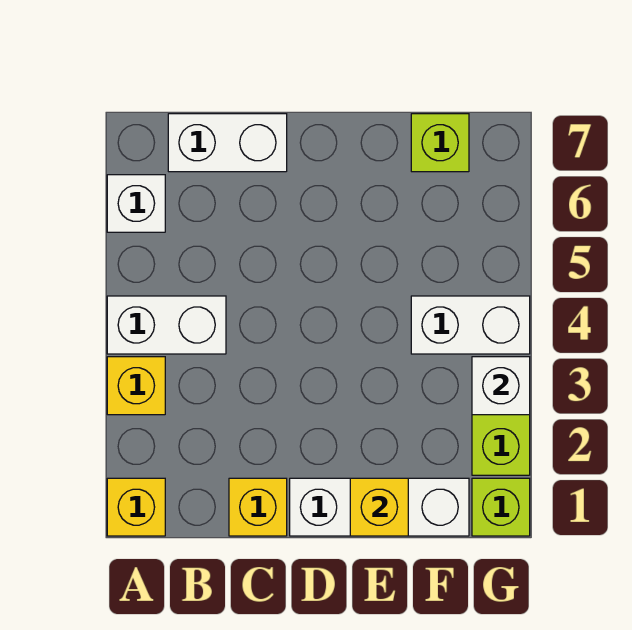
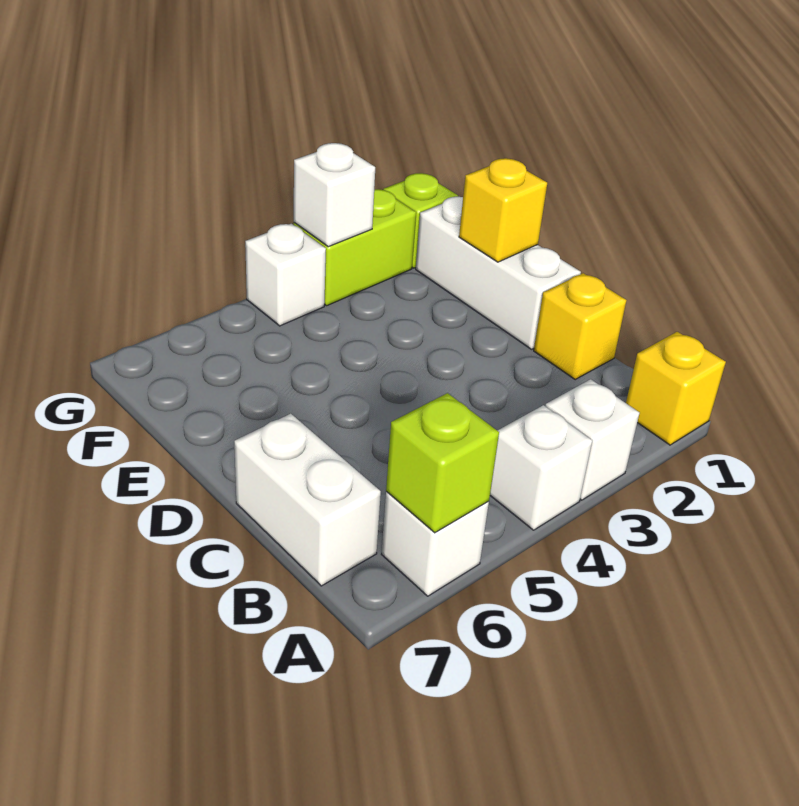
yellow 1x1 brick [107,357,165,415] -> white 1x1 brick [545,379,640,500]
white 1x2 brick [107,296,226,354] -> white 1x1 brick [490,405,592,530]
white 1x2 brick [411,296,530,354] -> white 1x1 brick [245,224,326,326]
lime 1x1 brick [411,114,469,172] -> lime 1x1 brick moved to [386,393,499,533]

